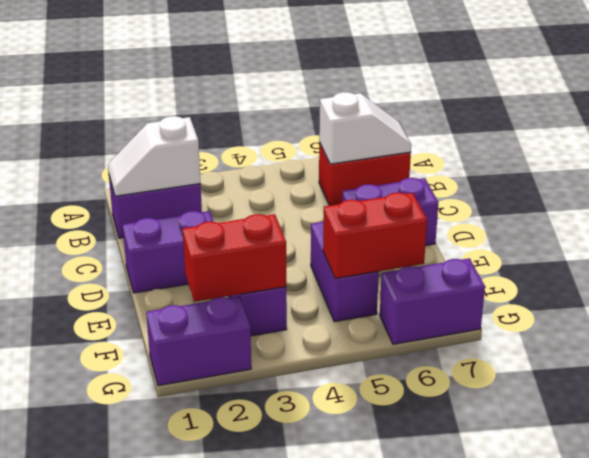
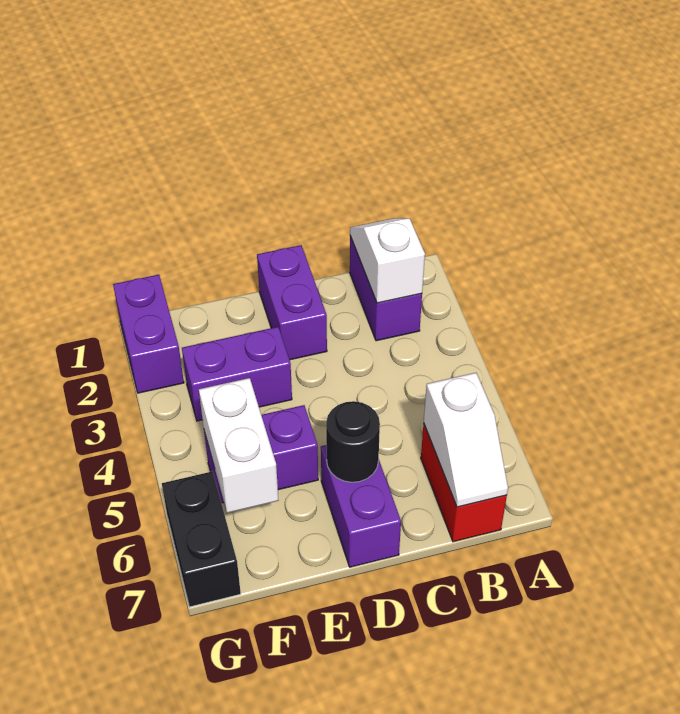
none -> black 1x1 round brick [326,401,380,482]
red 1x2 brick [183,214,286,302] -> none
red 1x2 brick [323,193,427,278] -> white 1x2 brick [199,378,278,513]
purple 1x2 brick [380,258,485,344] -> black 1x2 brick [162,471,241,607]

